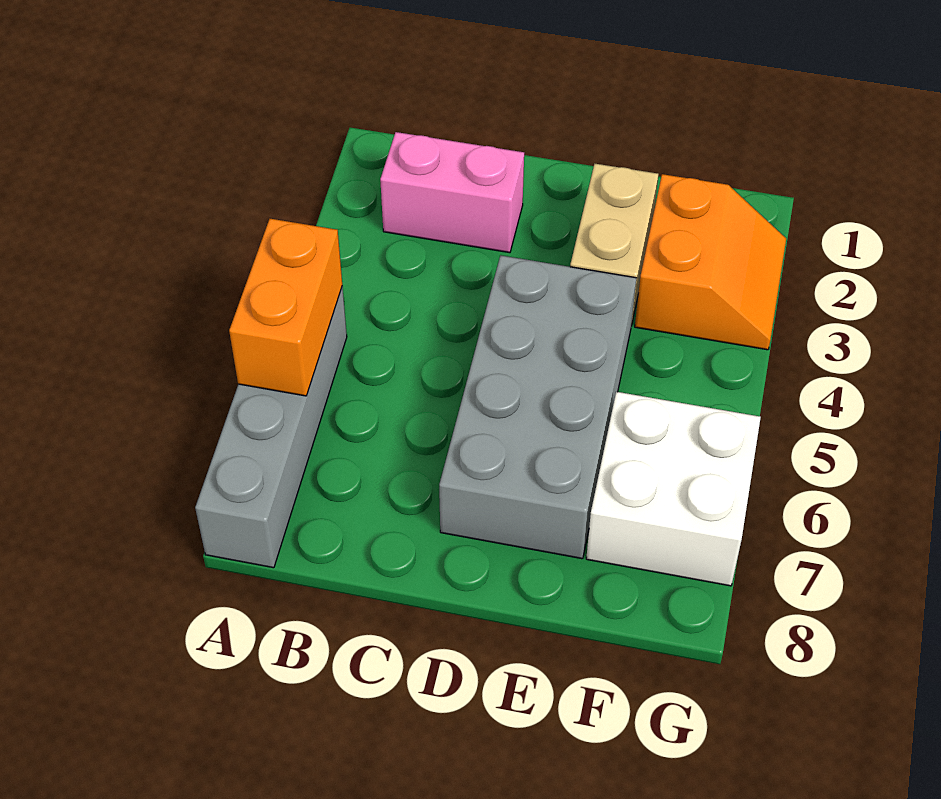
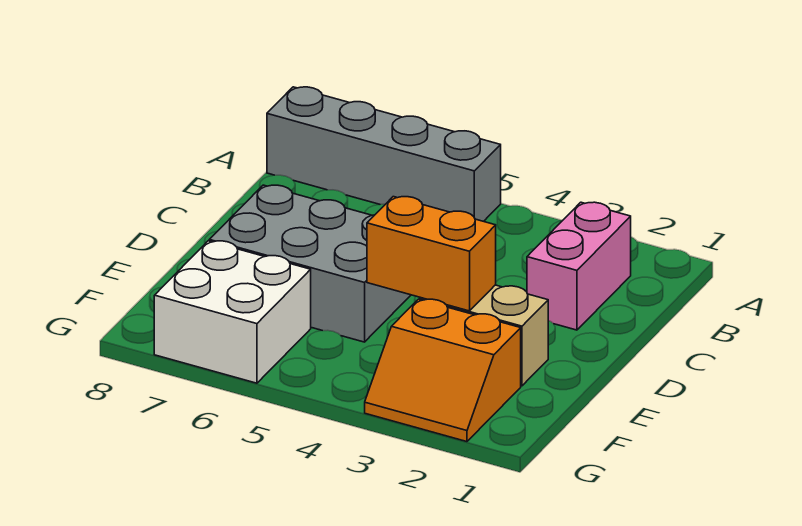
orange 1x2 brick [229,219,342,396] -> orange 1x2 brick moved to [367,197,496,311]
grey 2x4 brick [439,255,636,559] -> grey 2x3 brick [209,185,411,342]

